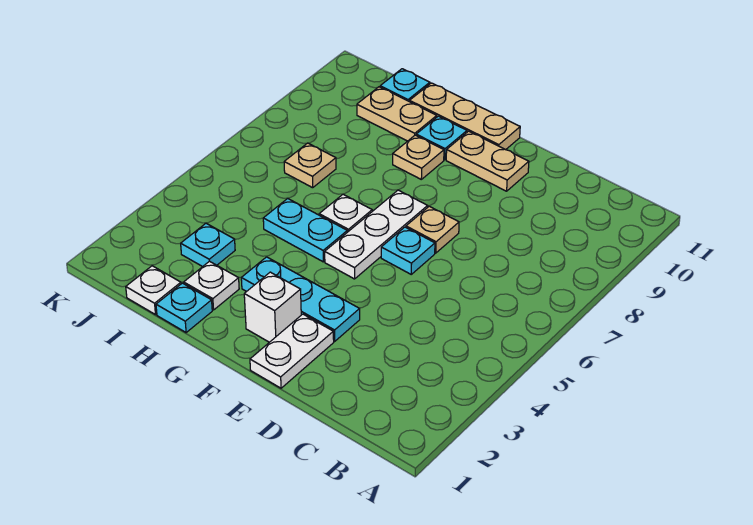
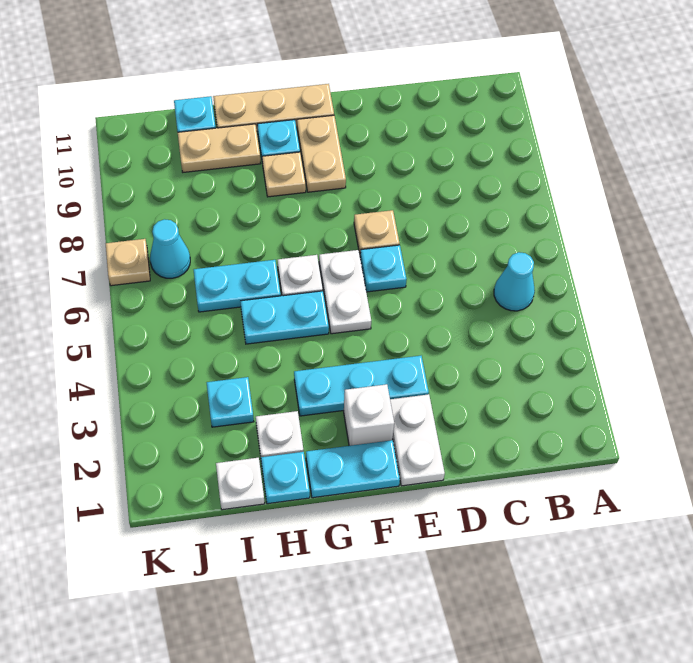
none -> cyan 1x1 cone [494,252,535,311]
tan 1x2 plate [446,131,529,191] -> tan 1x2 plate turned to [297,115,346,192]
none -> cyan 1x2 plate [306,440,400,498]
white 1x3 plate [325,190,428,279] -> white 1x2 plate [319,250,371,334]
none -> cyan 1x2 plate [194,260,281,312]
tan 1x1 plate [284,143,336,188] -> tan 1x1 plate moved to [106,239,150,286]
none -> cyan 1x1 cone [150,219,190,278]

